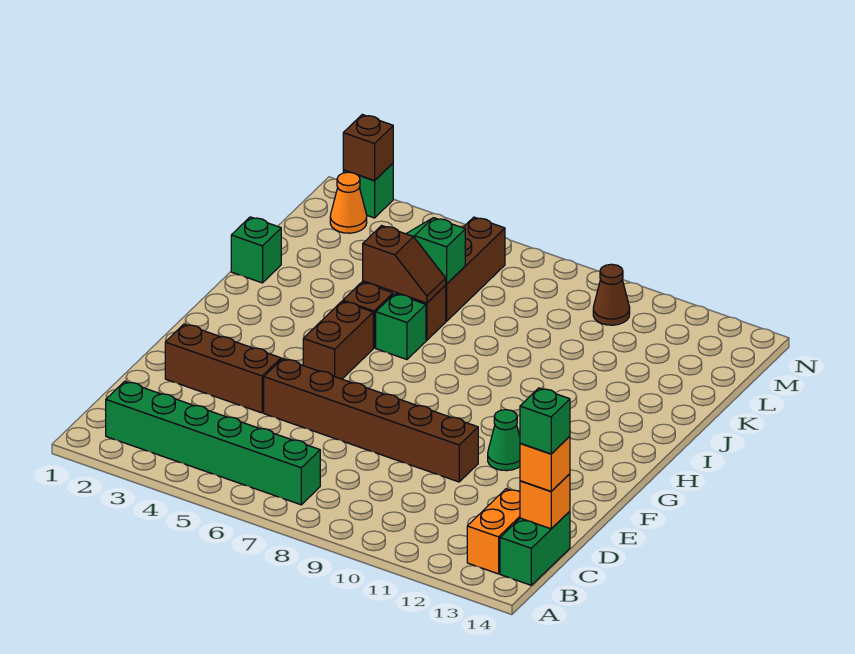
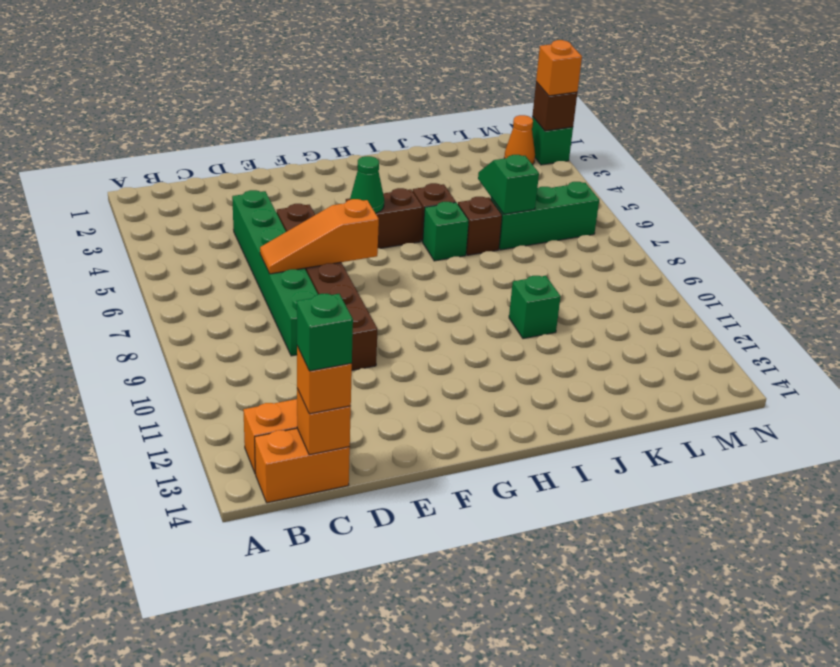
green 1x6 brick [106,381,320,505] -> green 1x6 brick moved to [232,190,318,356]
green 1x2 brick [500,511,570,585] -> orange 1x2 brick [255,428,350,503]
none -> orange 1x3 slope [260,199,379,274]
brown 1x3 brick [165,324,281,413] -> none
green 1x1 cone [488,410,520,471] -> green 1x1 cone moved to [350,156,384,213]
green 1x1 brick [231,217,281,283] -> green 1x1 brick moved to [509,276,561,339]
brown 1x2 slope [363,226,446,303] -> none
brown 1x3 brick [445,217,505,321] -> green 1x3 brick [491,182,599,250]
brown 1x1 cone [593,264,630,325] -> none
none -> orange 1x1 brick [536,40,582,96]

